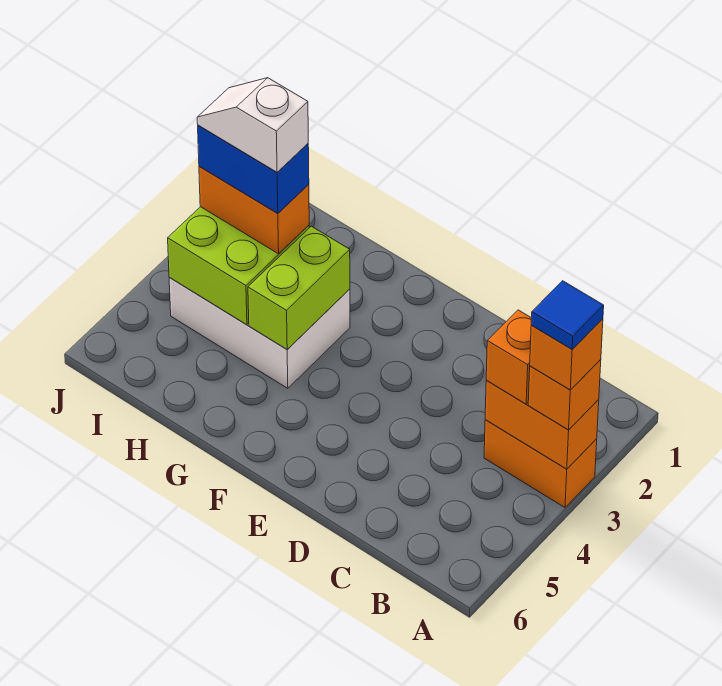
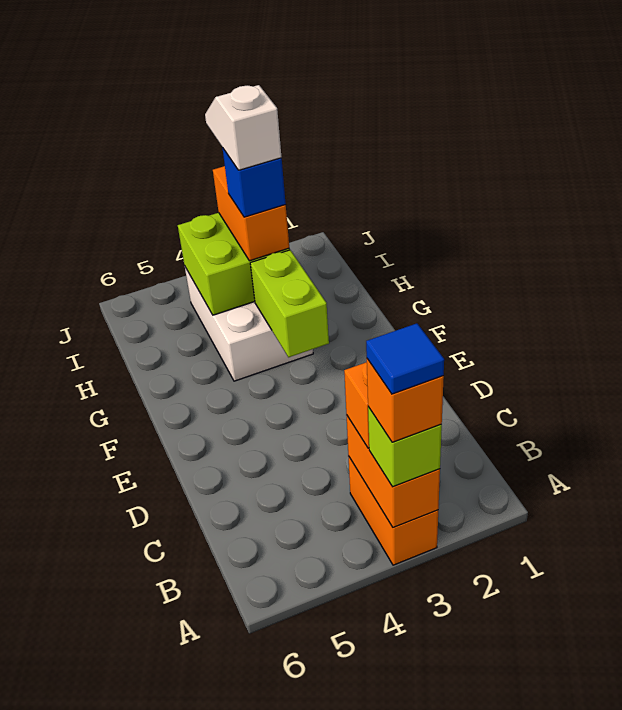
orange 1x1 brick [528,359,601,430] -> lime 1x1 brick [368,407,442,487]
lime 1x2 brick [248,226,350,349] -> lime 1x2 brick turned to [250,250,329,357]
blue 1x2 brick [198,125,309,214] -> blue 1x1 brick [223,149,286,217]

